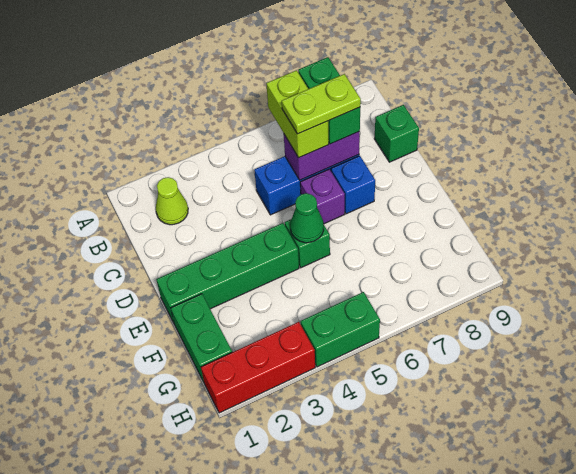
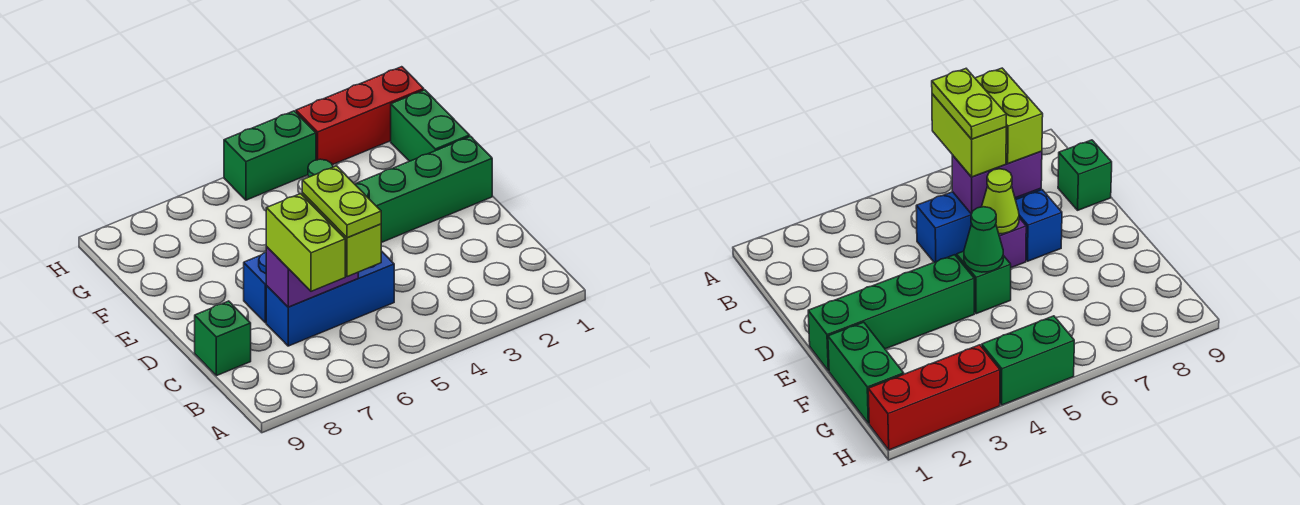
lime 1x1 cone [156,177,188,225] -> lime 1x1 cone moved to [982,169,1019,234]
green 1x2 brick [298,57,360,144] -> lime 1x2 brick [266,194,345,291]
lime 1x2 plate [282,74,361,134] -> lime 1x2 plate turned to [302,166,381,238]

